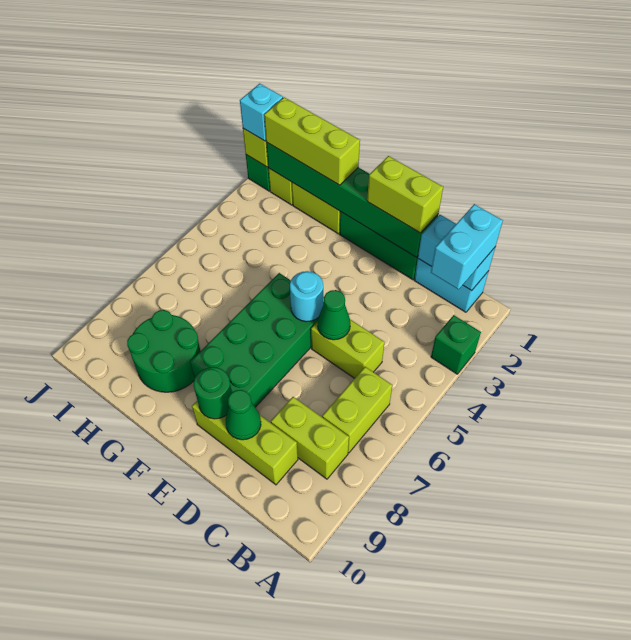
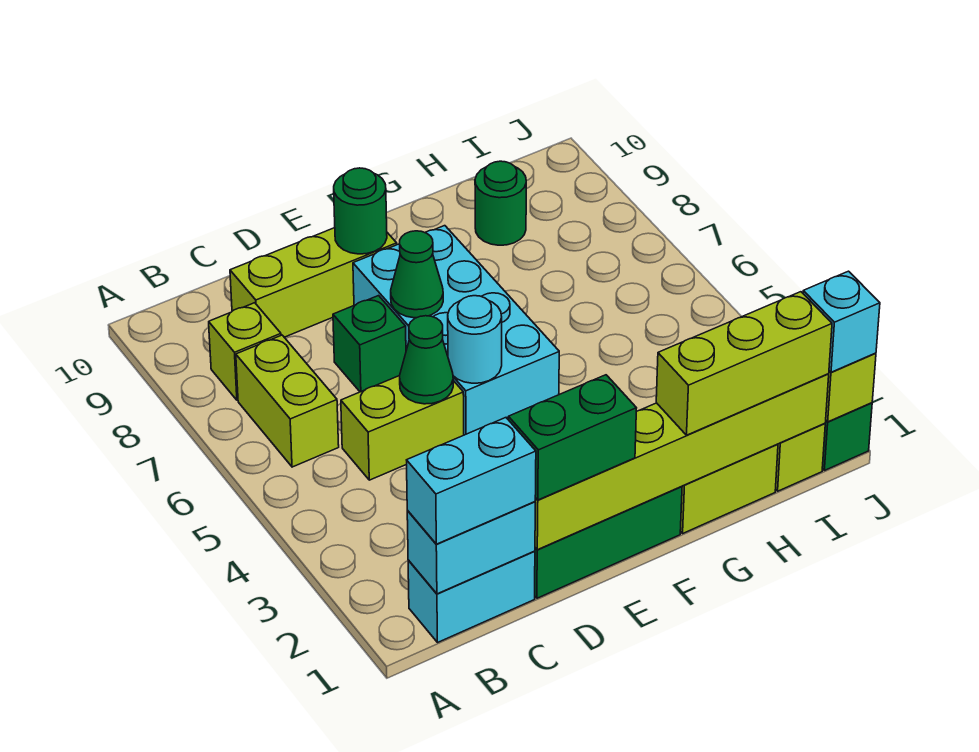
green 1x1 brick [431,315,481,374] -> green 1x1 brick moved to [333,296,406,392]
cyan 1x2 brick [431,204,503,289] -> cyan 1x2 brick turned to [407,418,536,544]
lime 1x2 brick [271,397,349,479] -> lime 1x1 brick [209,303,281,400]
green 1x6 brick [266,142,438,257] -> lime 1x6 brick [535,374,829,550]
lime 1x2 brick [367,156,443,233] -> green 1x2 brick [508,375,636,500]
green 1x1 cone [225,390,261,440] -> green 1x1 cone moved to [391,231,443,318]
green 2x4 brick [190,273,324,407] -> cyan 2x4 brick [353,226,559,435]
green 2x2 round brick [127,310,200,392] -> green 1x1 round brick [475,161,526,245]

